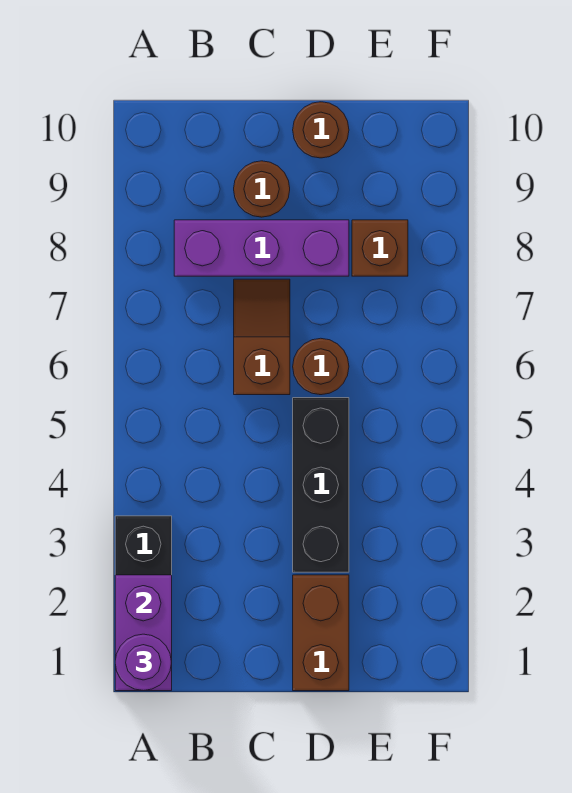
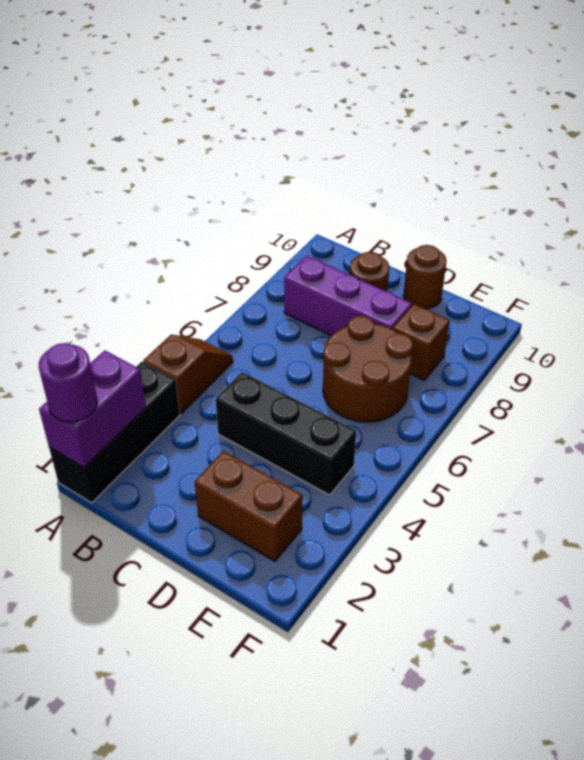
brown 1x2 slope [234,279,290,395] -> brown 1x2 slope moved to [143,335,233,414]
brown 1x2 brick [293,575,349,691] -> brown 1x2 brick turned to [195,451,302,561]
black 1x3 brick [293,398,349,572] -> black 1x3 brick turned to [216,372,356,495]
brown 1x1 round brick [293,338,349,395] -> brown 2x2 round brick [323,316,413,422]

